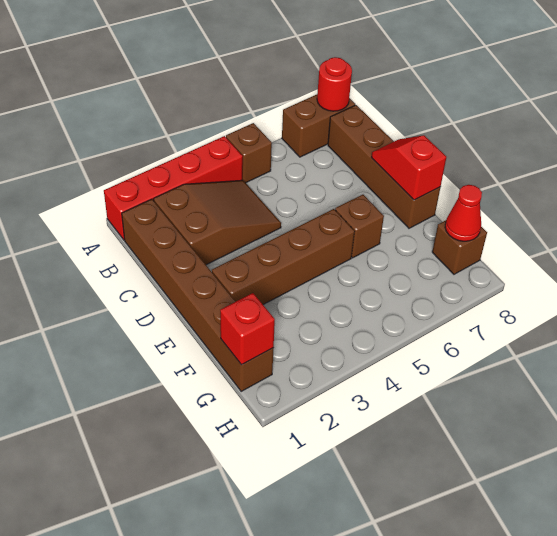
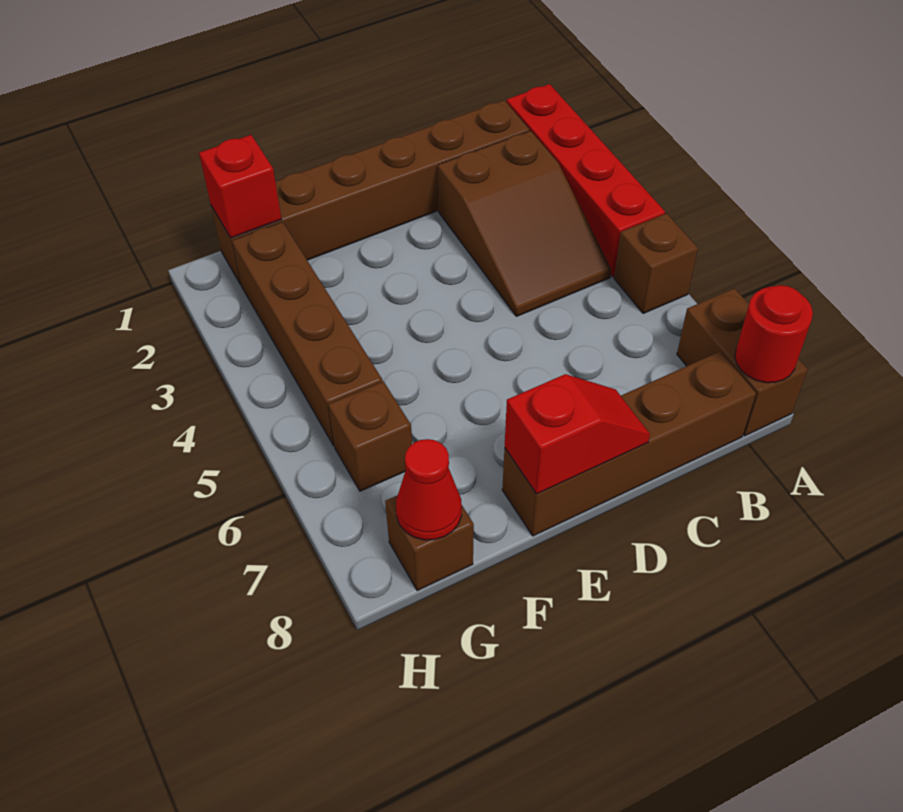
brown 1x4 brick [212,209,355,305] -> brown 1x4 brick moved to [232,222,382,446]
brown 1x1 brick [335,195,384,258] -> brown 1x1 brick moved to [328,381,412,491]

